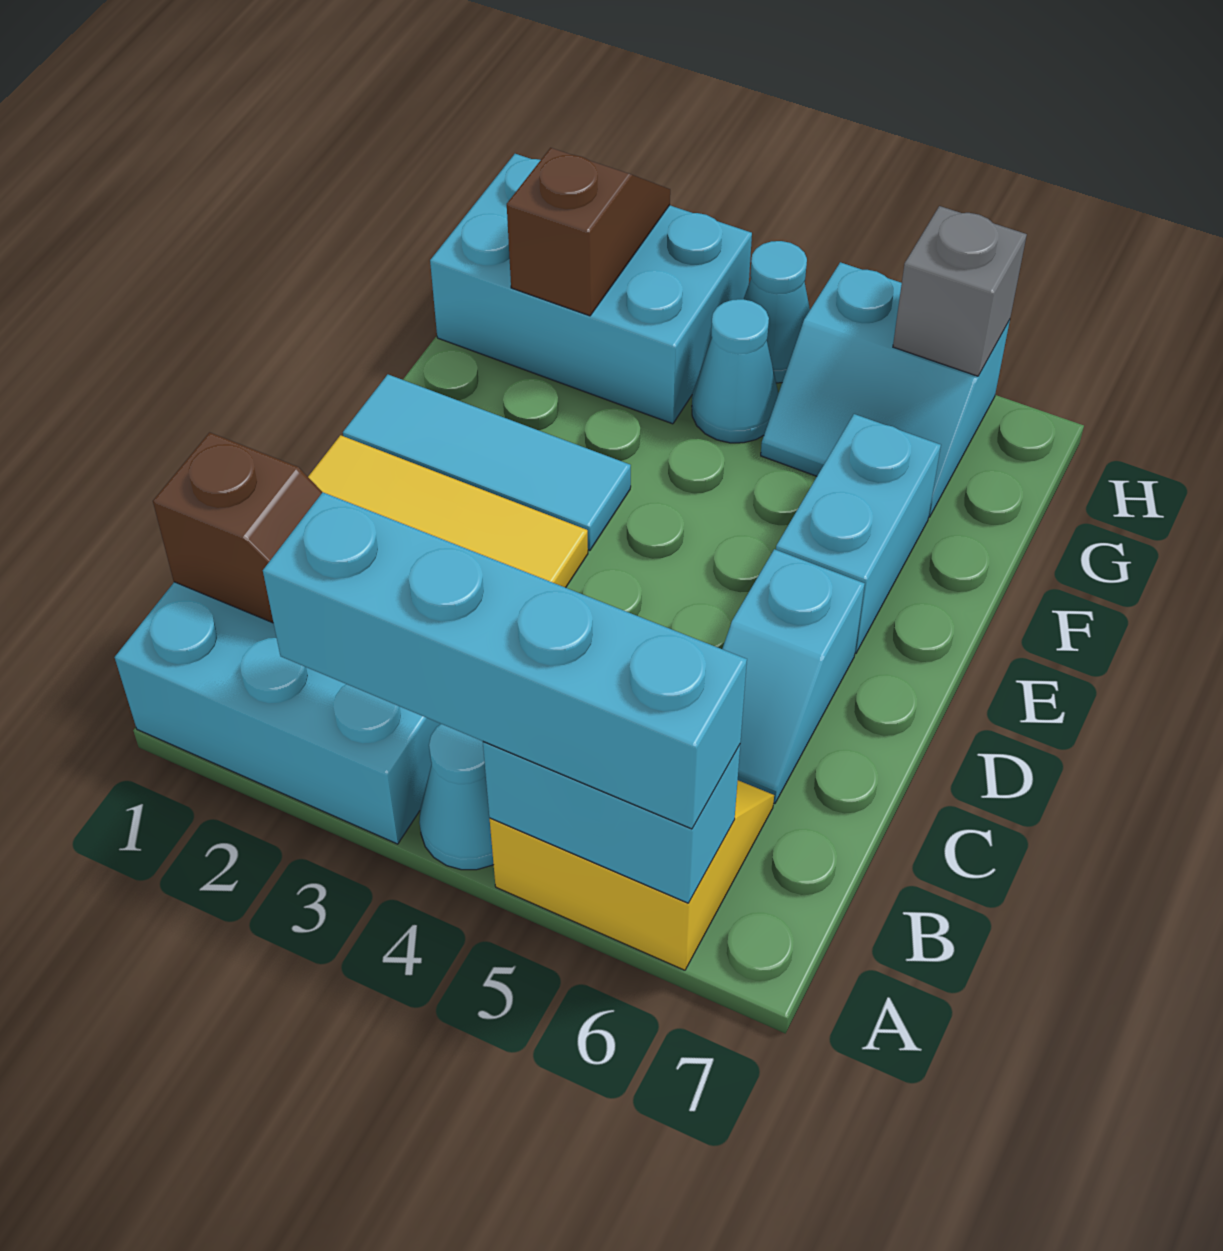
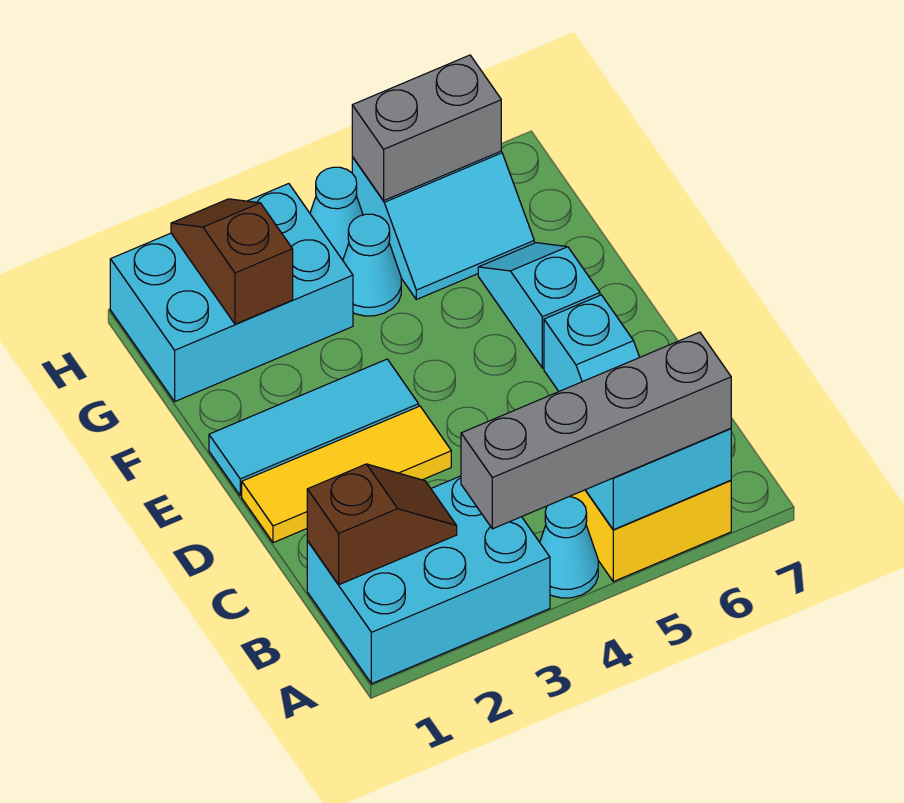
cyan 1x4 brick [263,492,747,829] -> grey 1x4 brick [461,332,731,529]
cyan 1x2 brick [776,414,941,653] -> cyan 1x2 slope [478,243,600,368]
grey 1x1 brick [893,206,1027,376] -> grey 1x2 brick [352,55,501,201]

